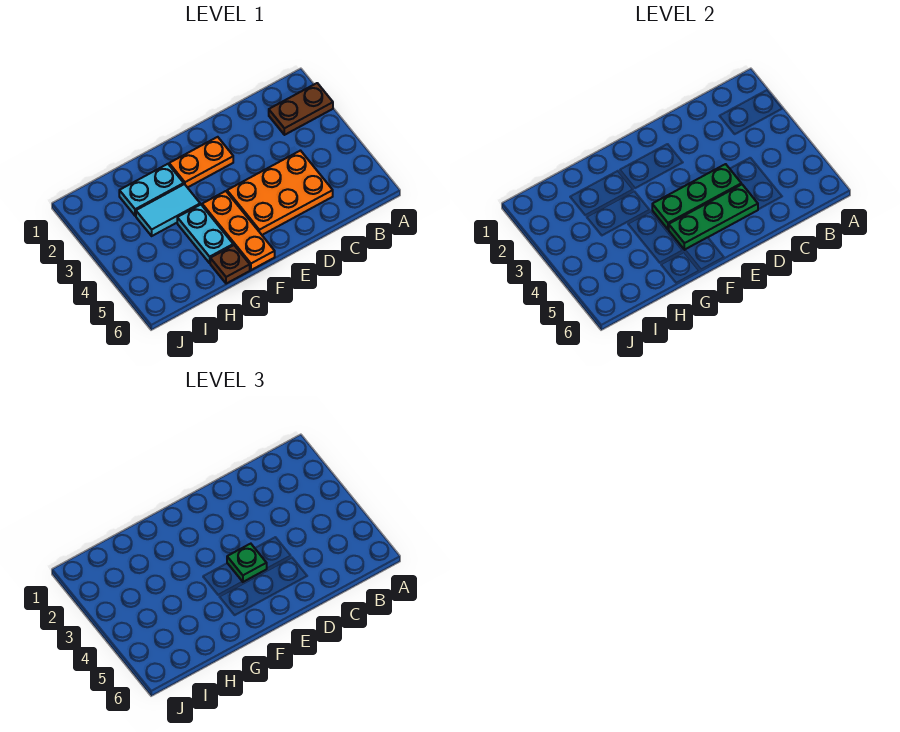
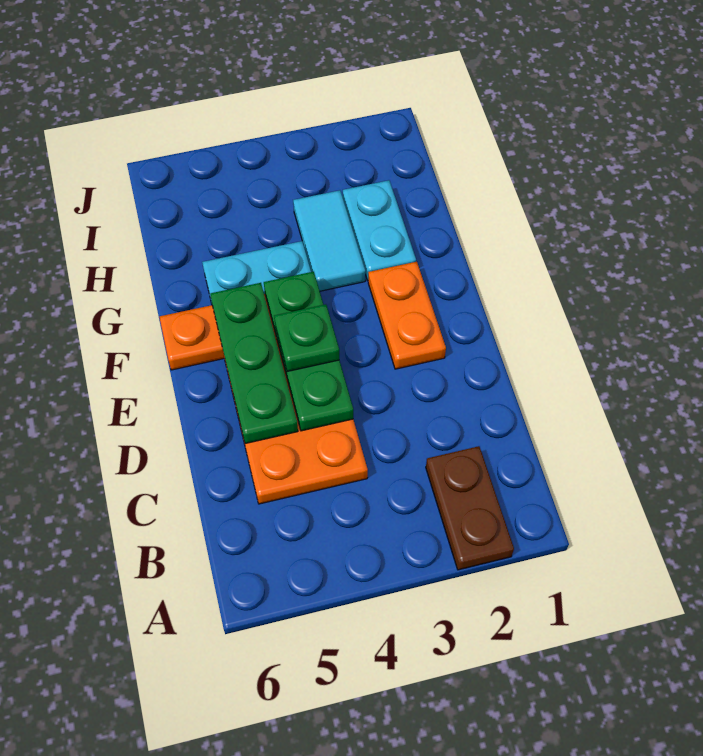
brown 1x1 plate [210,245,250,284] -> none

